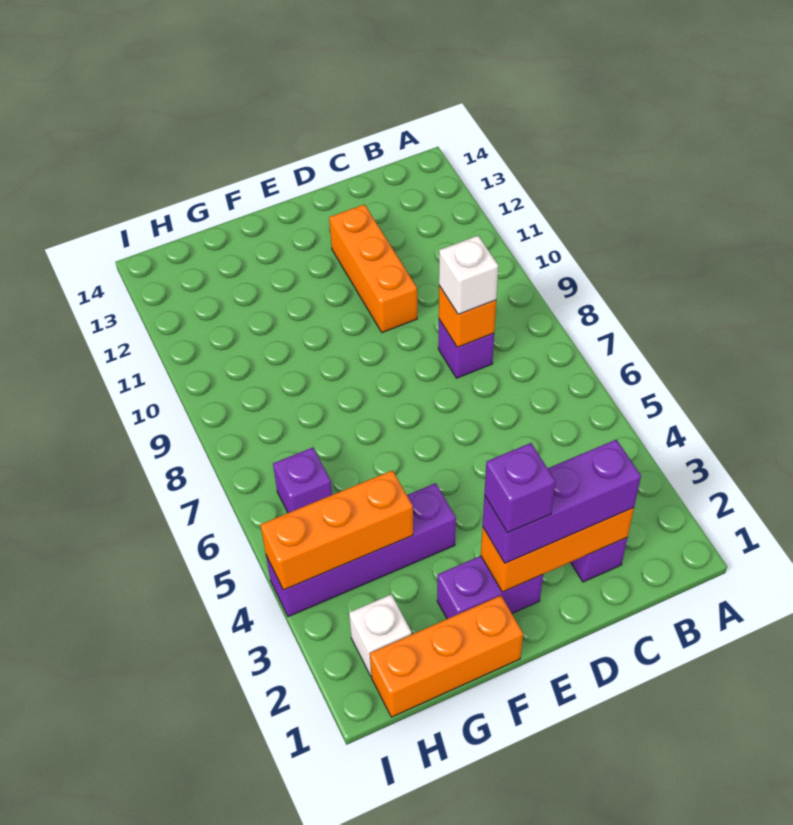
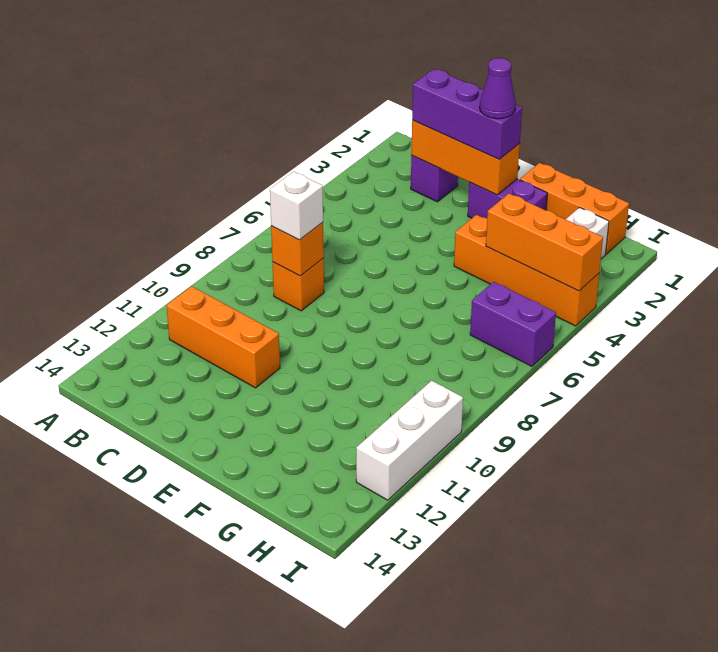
purple 1x1 brick [438,319,494,378] -> orange 1x1 brick [273,259,324,311]
orange 1x3 brick [329,204,417,333] -> orange 1x3 brick turned to [167,286,280,388]
purple 1x1 brick [484,443,556,533] -> purple 1x1 cone [480,58,516,119]
purple 1x4 brick [266,483,456,617] -> orange 1x4 brick [454,215,599,326]
purple 1x1 brick [273,448,332,513] -> purple 1x2 brick [470,282,556,366]
none -> white 1x3 brick [356,381,463,500]

